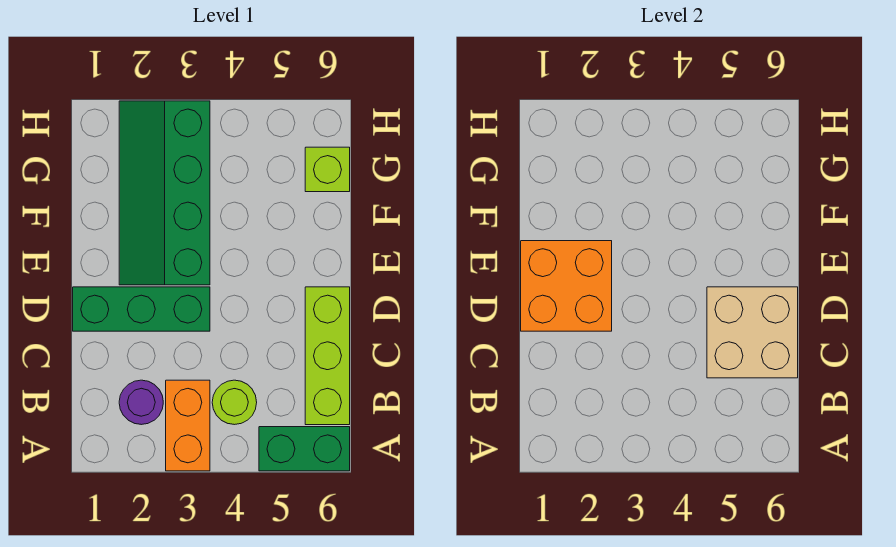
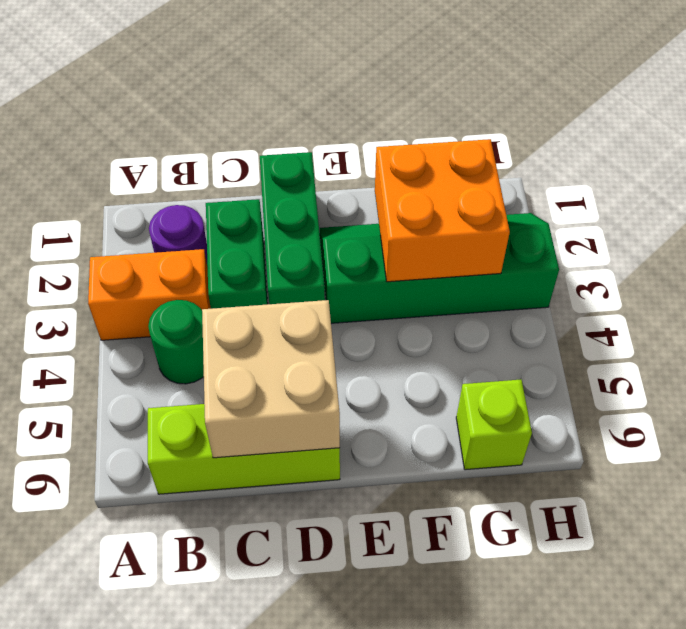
green 1x2 brick [259,427,350,471] -> green 1x2 brick moved to [206,199,268,309]
lime 1x1 round brick [212,380,257,425] -> green 1x1 round brick [148,300,204,384]
orange 2x2 brick [521,241,612,331] -> orange 2x2 brick moved to [375,139,510,282]

